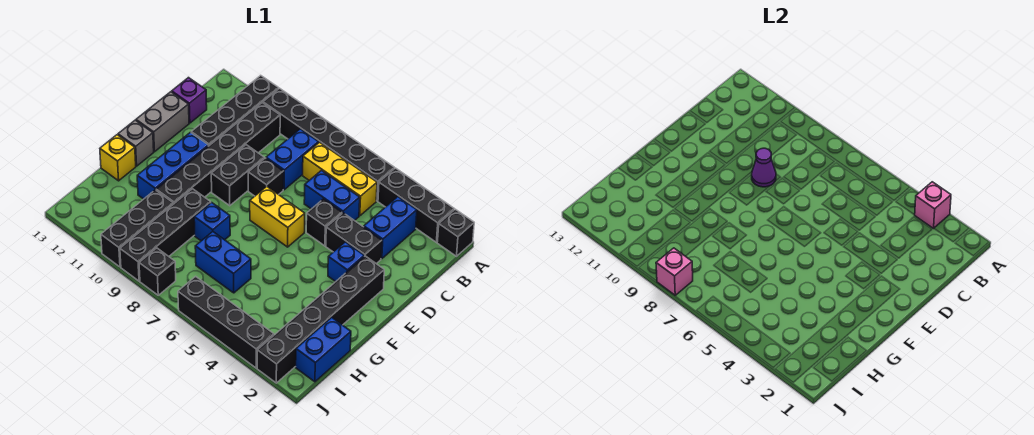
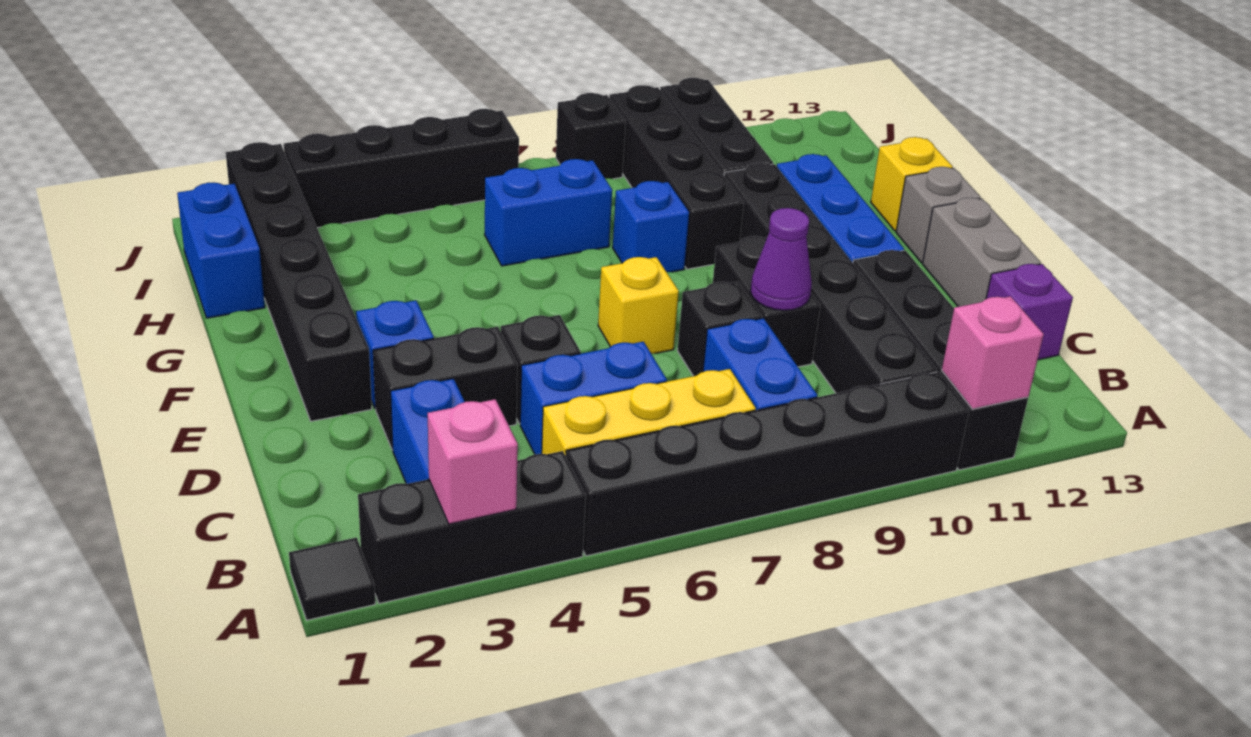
black 1x1 brick [437,209,474,256] -> black 1x1 tile [289,538,375,620]
yellow 1x2 brick [250,187,305,247] -> yellow 1x1 brick [598,257,679,354]
pink 1x1 brick [656,248,693,295] -> pink 1x1 brick moved to [942,296,1044,409]

